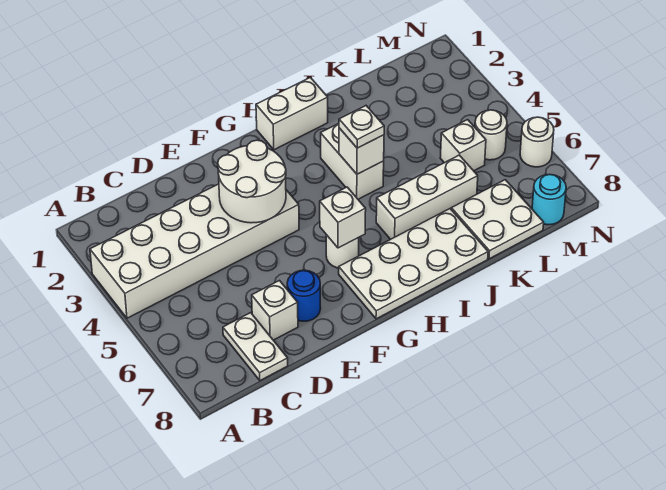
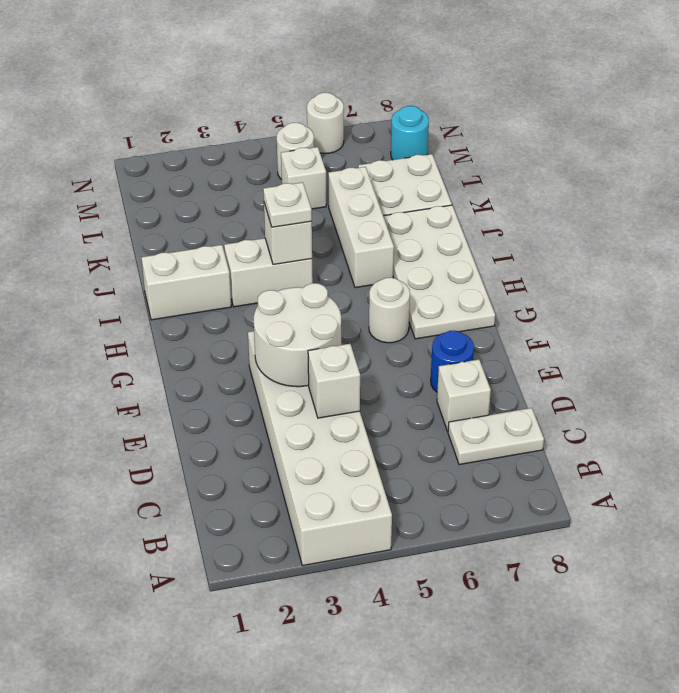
white 1x1 brick [320,187,366,248] -> white 1x1 brick moved to [308,344,360,418]
white 1x2 brick [256,77,328,150] -> white 1x2 brick turned to [141,245,231,320]

